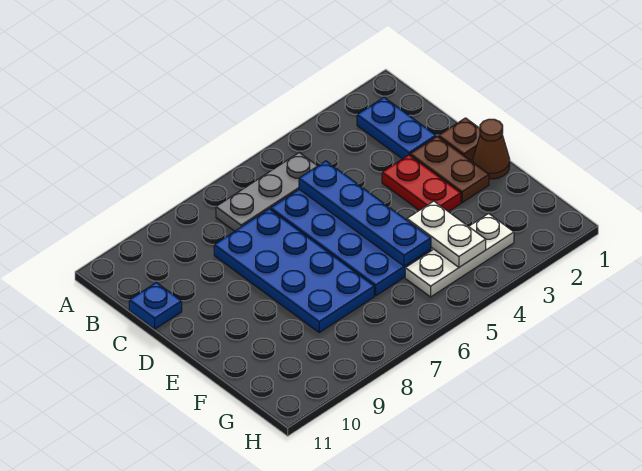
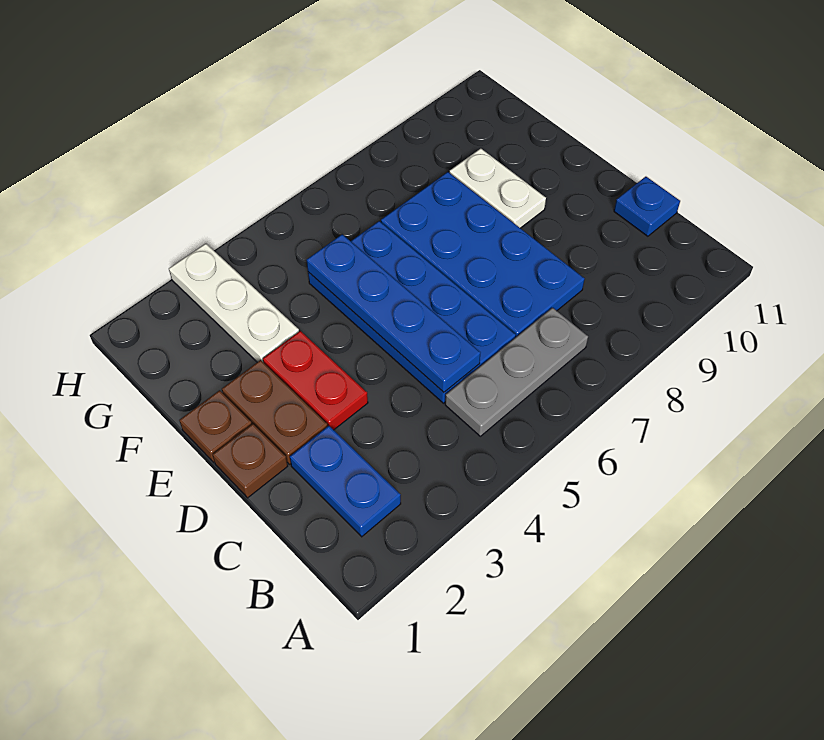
brown 1x1 cone [473,119,510,179] -> brown 1x1 plate [179,390,252,462]
white 1x2 plate [407,201,486,267] -> white 1x2 plate moved to [449,148,546,228]
white 1x3 plate [405,214,514,297] -> white 1x3 plate turned to [169,244,299,362]

